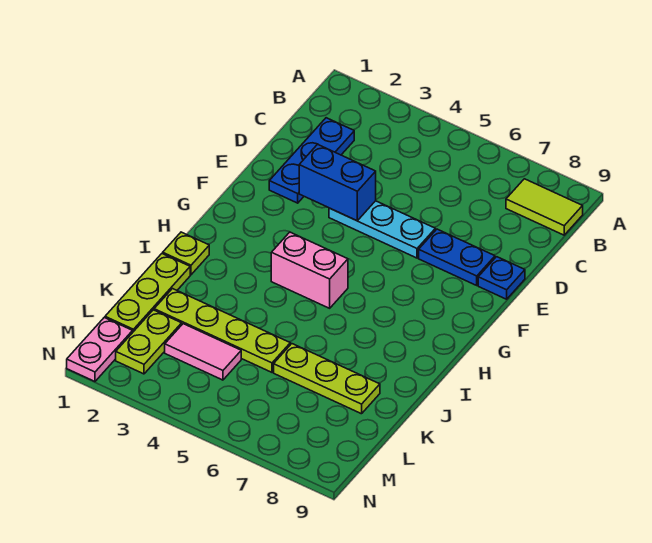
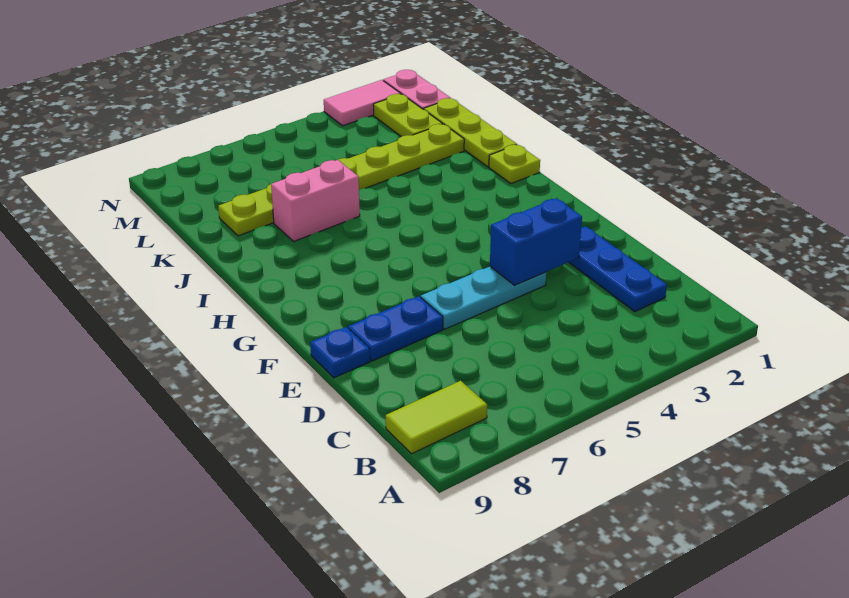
pink 1x2 brick [271,232,348,308] -> pink 1x2 brick moved to [271,160,360,241]
pink 1x2 tile [165,324,241,380] -> pink 1x2 tile moved to [324,80,401,126]

